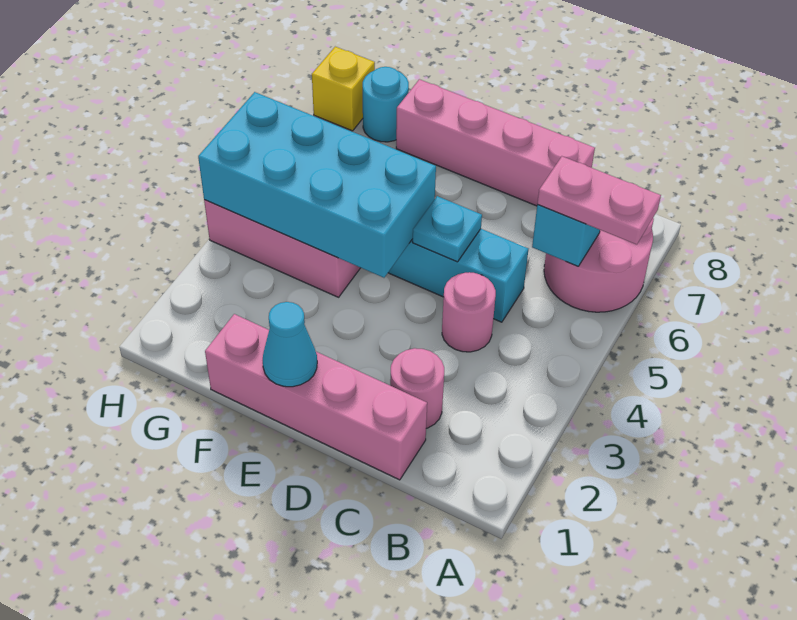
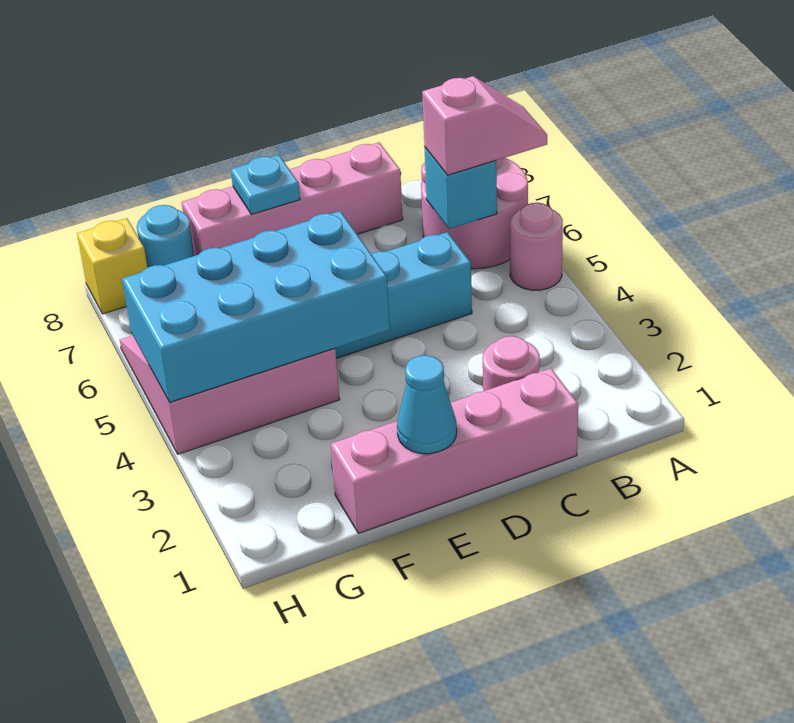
pink 1x2 plate [537,156,661,245] -> pink 1x2 slope [422,76,547,175]
pink 1x1 round brick [442,272,496,352] -> pink 1x1 round brick moved to [510,203,563,290]
cyan 1x1 plate [413,196,482,262] -> cyan 1x1 plate moved to [231,155,300,215]

